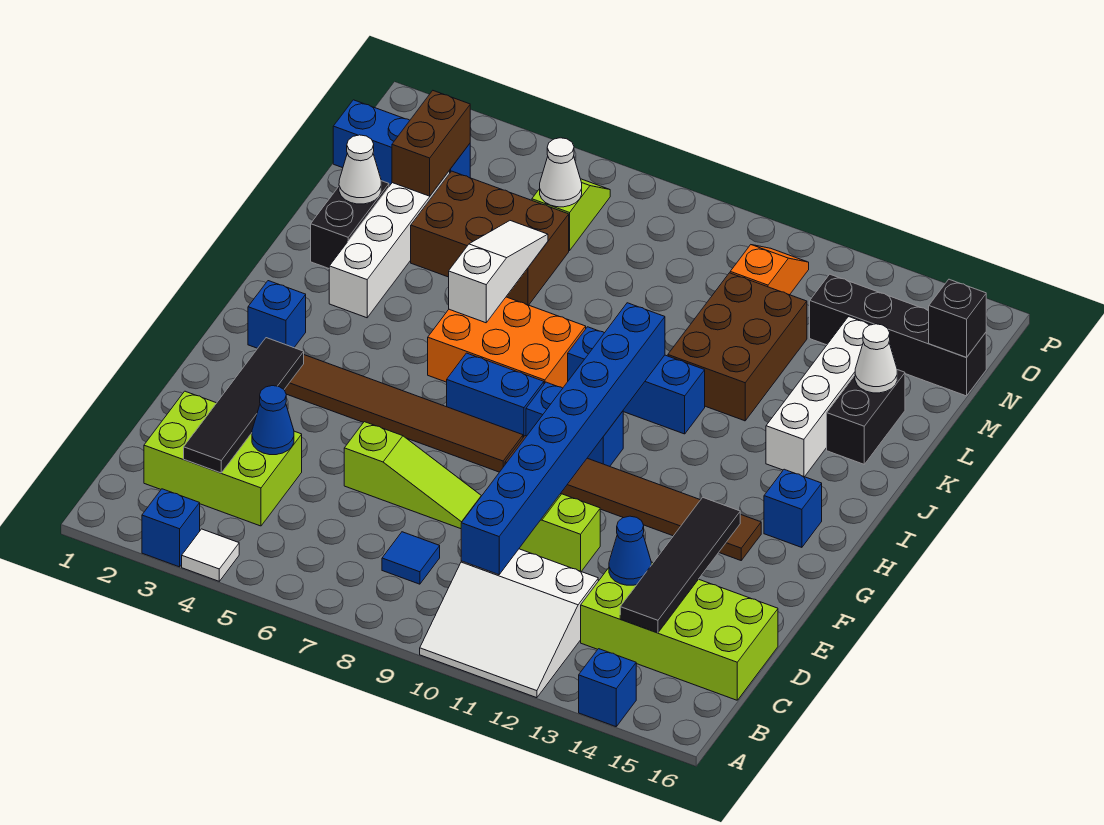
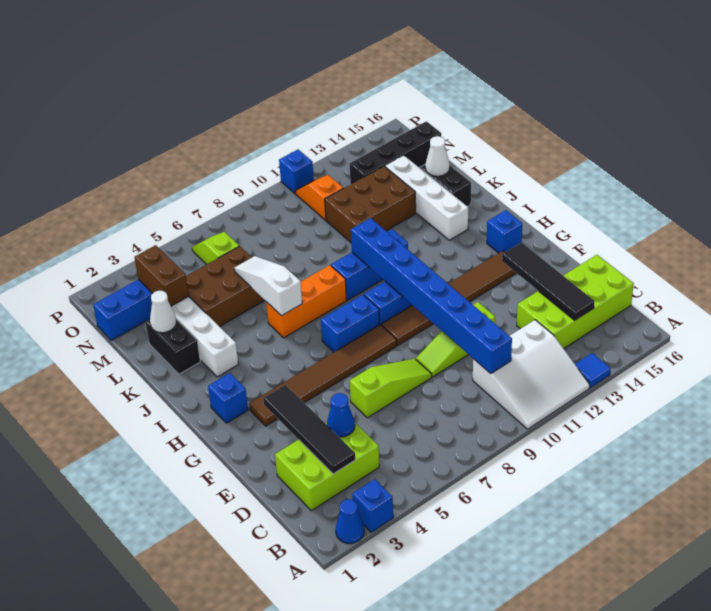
white 1x1 tile [182,529,239,581] -> none
blue 1x1 brick [579,649,636,727] -> blue 1x1 brick moved to [279,150,314,194]
blue 1x1 tile [382,532,440,584] -> blue 1x1 tile moved to [575,353,611,388]
blue 1x1 cone [609,516,651,585] -> blue 1x1 cone moved to [336,499,364,543]
orange 2x3 brick [428,297,586,388] -> orange 1x3 brick [266,265,347,338]
brown 2x3 brick [668,273,807,421] -> brown 2x3 brick turned to [325,166,416,242]
white 1x1 cone [540,138,582,207] -> none
black 1x1 brick [929,279,986,357] -> none

